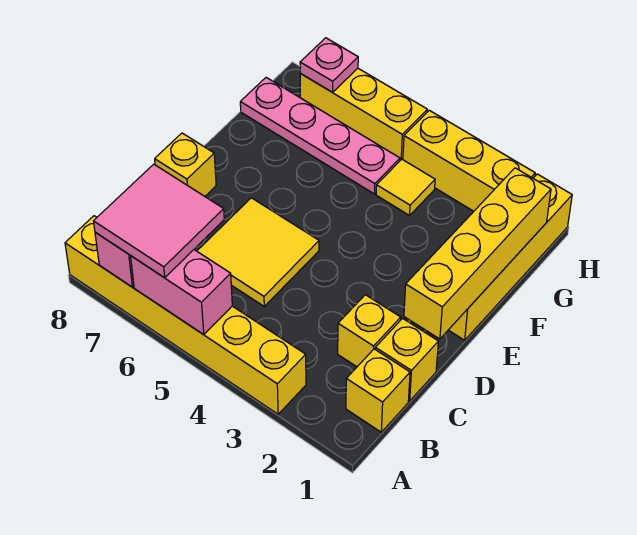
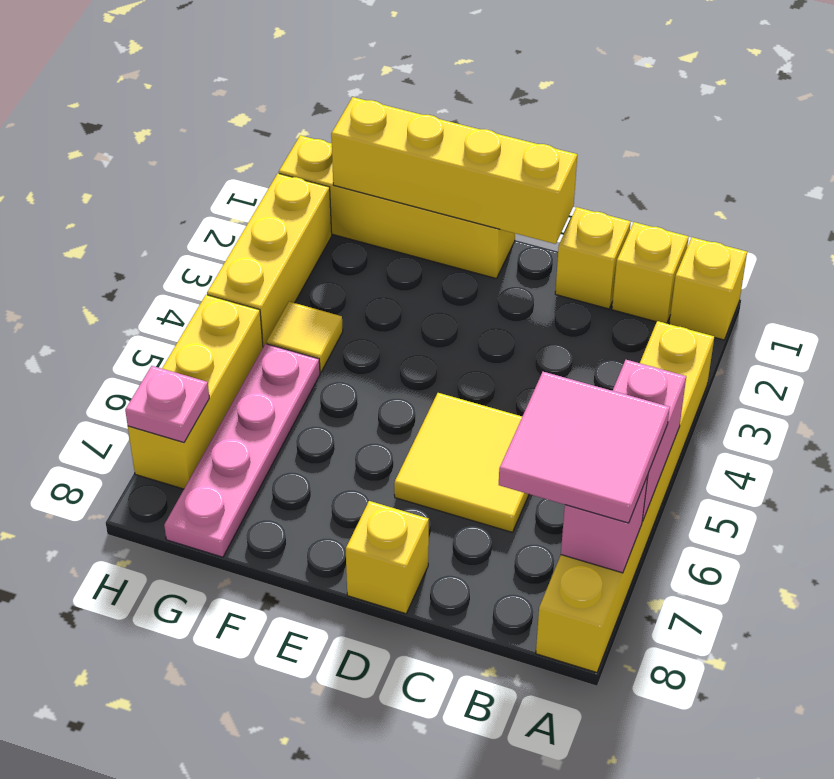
yellow 1x1 brick [338,295,401,367] -> yellow 1x1 brick moved to [669,237,747,340]

